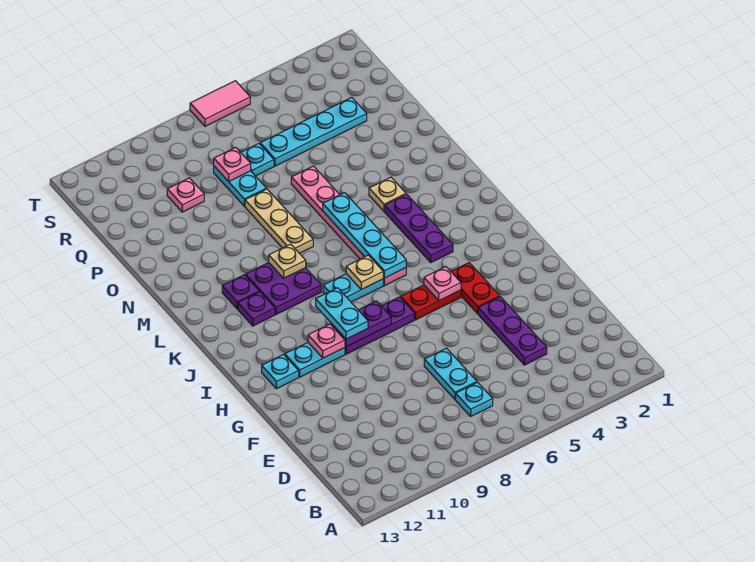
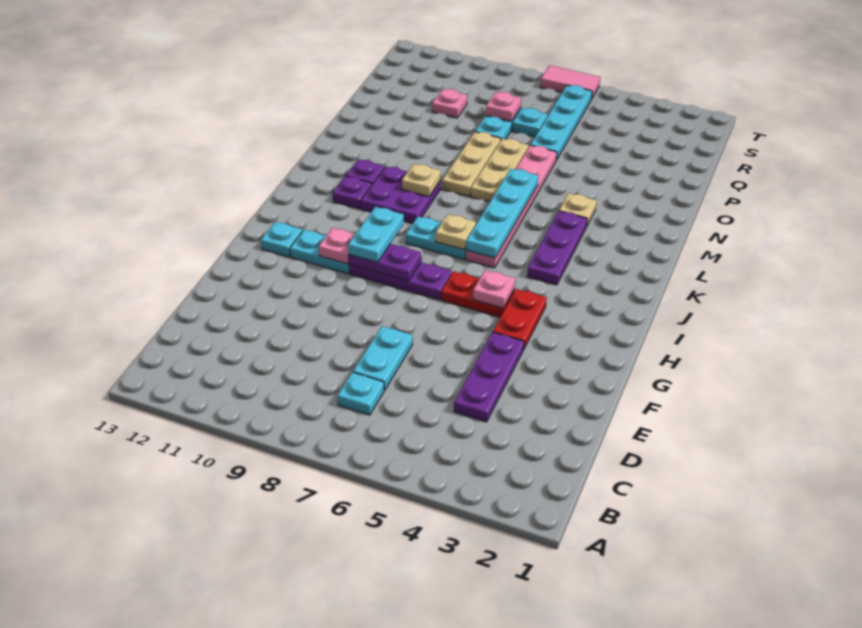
none -> tan 1x3 plate [471,139,529,202]
cyan 1x4 plate [260,98,367,166] -> cyan 1x4 plate turned to [531,85,592,160]

